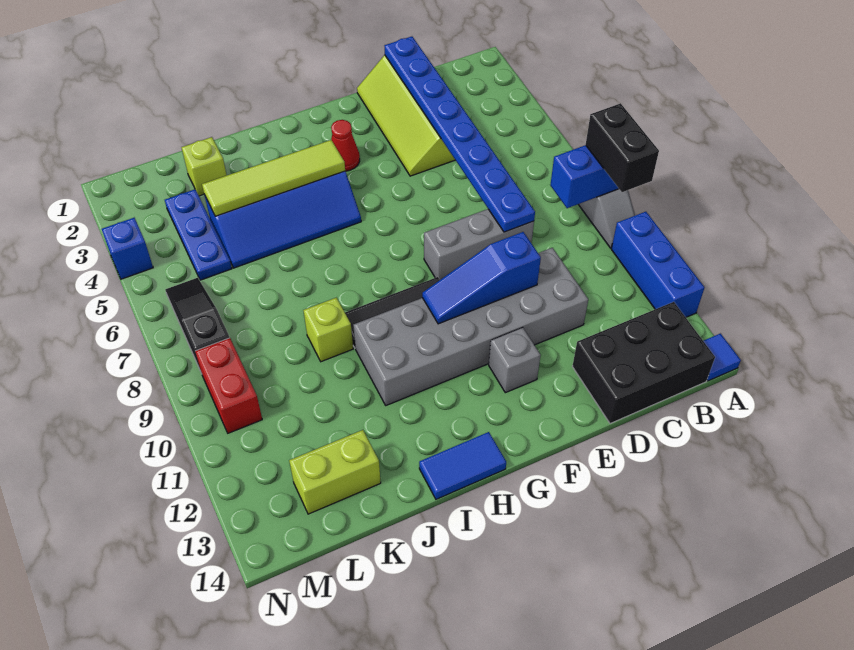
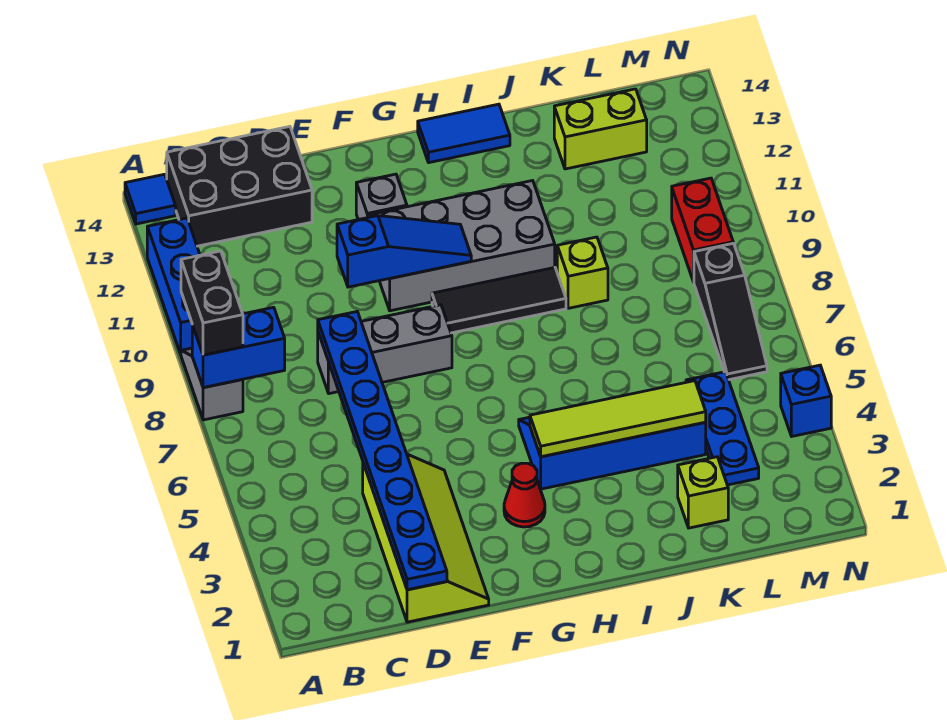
grey 2x6 brick [353,248,588,405] -> grey 2x4 brick [368,181,555,311]

